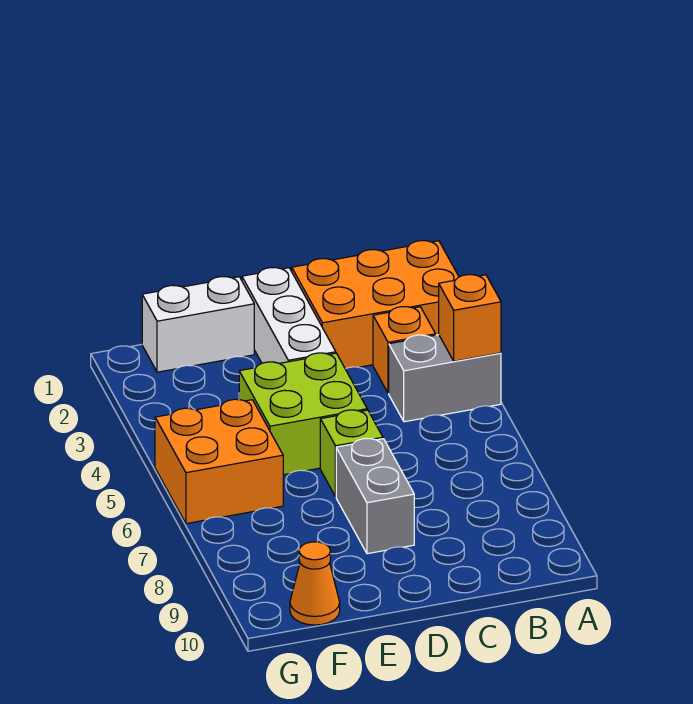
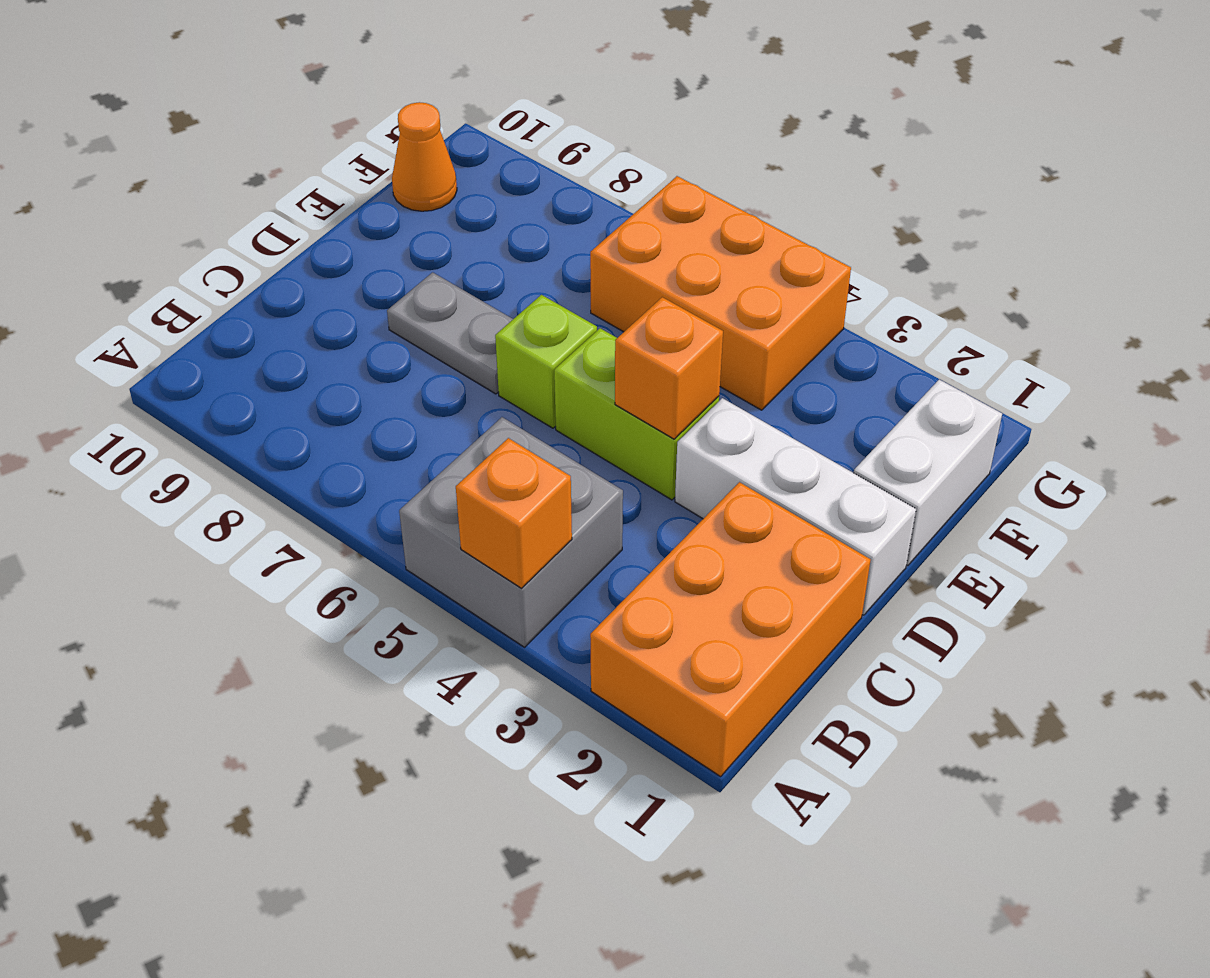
grey 1x2 brick [389,335,501,422] -> grey 2x2 brick [399,417,623,647]
orange 1x1 brick [373,307,436,393] -> orange 1x1 brick moved to [615,297,723,439]
lime 2x2 brick [239,353,367,475] -> lime 1x2 brick [554,328,719,500]
grey 1x2 brick [336,438,414,554] -> grey 1x2 plate [387,272,513,394]
orange 2x2 brick [155,399,283,524] -> orange 2x3 brick [590,176,851,410]

